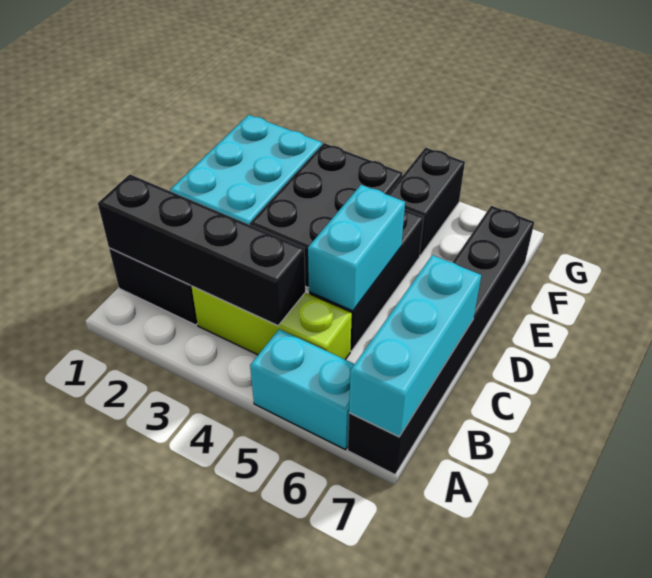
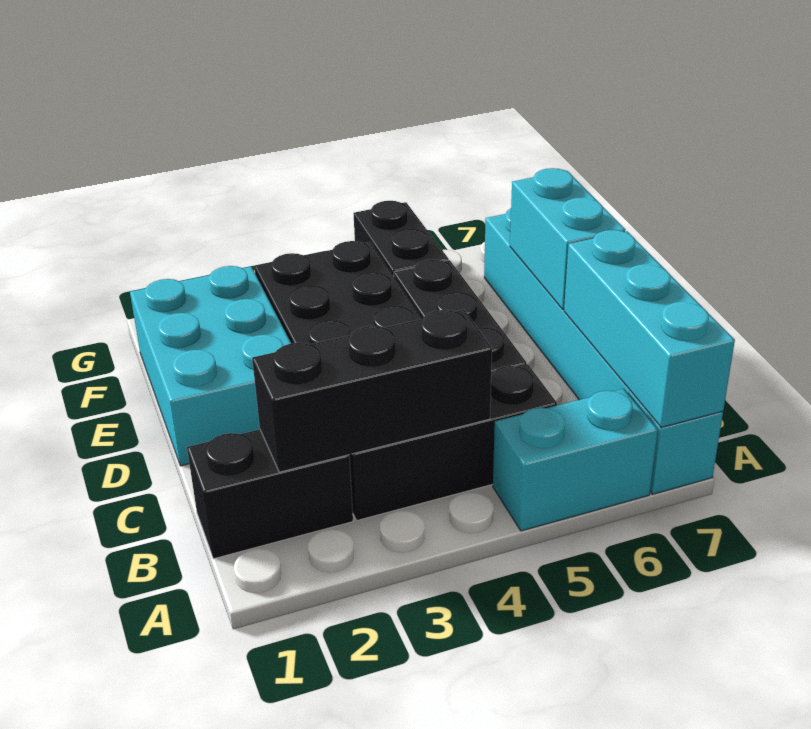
black 1x6 brick [348,206,534,474] -> cyan 1x6 brick [484,208,723,494]
black 1x4 brick [98,174,305,325] -> black 1x3 brick [252,310,492,472]
lime 1x3 brick [191,286,352,360] -> black 1x3 brick [349,365,557,520]
cyan 1x2 brick [308,185,405,311] -> cyan 1x2 brick moved to [510,168,625,310]

